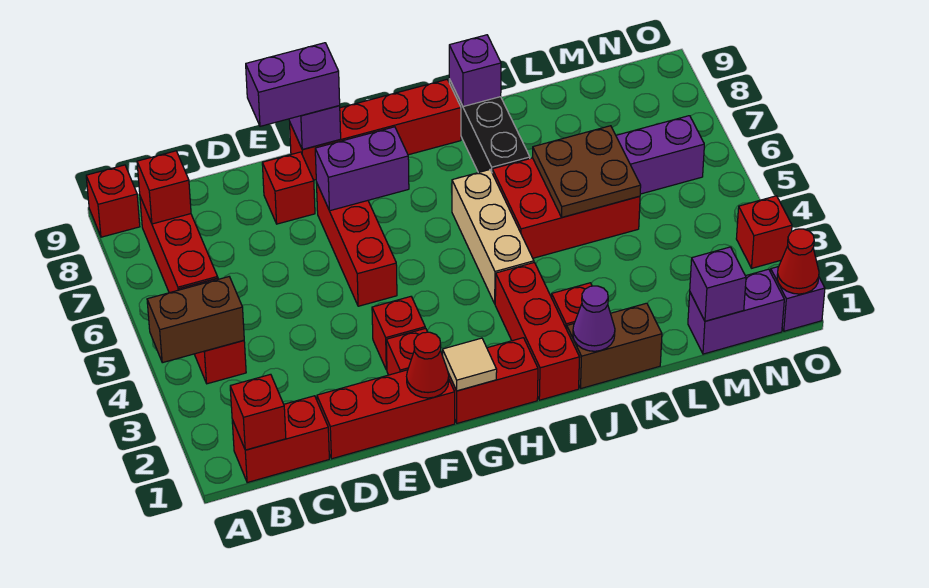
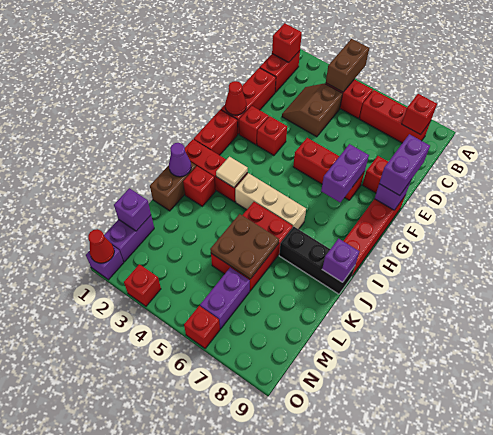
red 1x1 brick [86,165,140,237] -> red 1x1 brick moved to [184,306,220,348]
none -> brown 2x2 slope [282,83,343,137]
tan 1x1 tile [443,338,497,391] -> tan 1x1 tile moved to [216,157,248,188]

